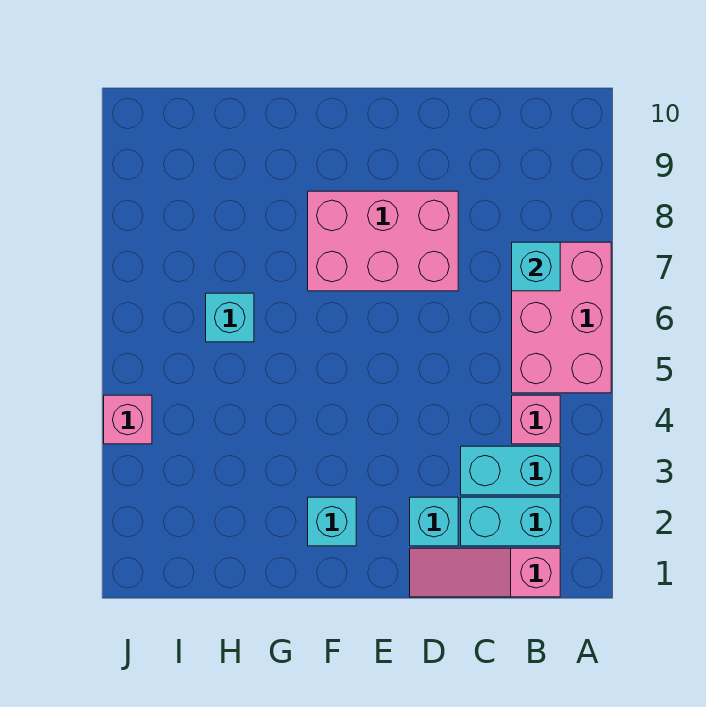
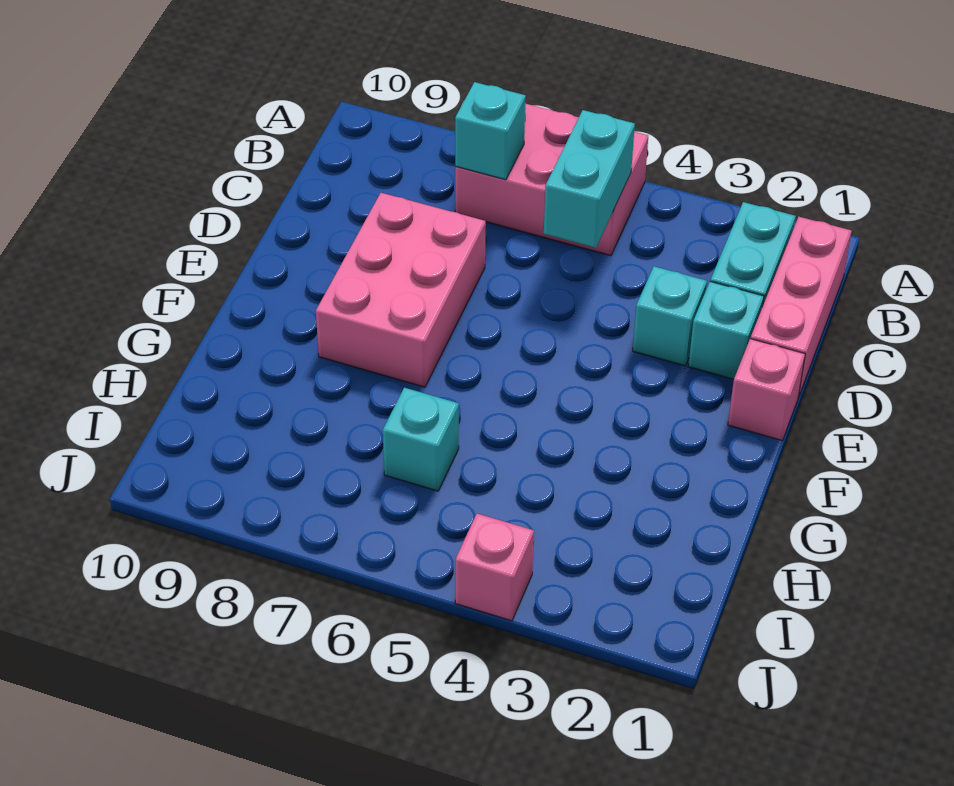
pink 1x3 slope [410,548,560,597] -> pink 1x3 brick [751,217,852,397]
cyan 1x2 brick [461,446,560,495] -> cyan 1x2 brick moved to [544,110,635,248]
pink 1x1 brick [512,395,560,444] -> pink 1x1 brick moved to [728,339,805,441]
cyan 1x1 brick [308,497,356,546] -> cyan 1x1 brick moved to [633,266,707,366]

